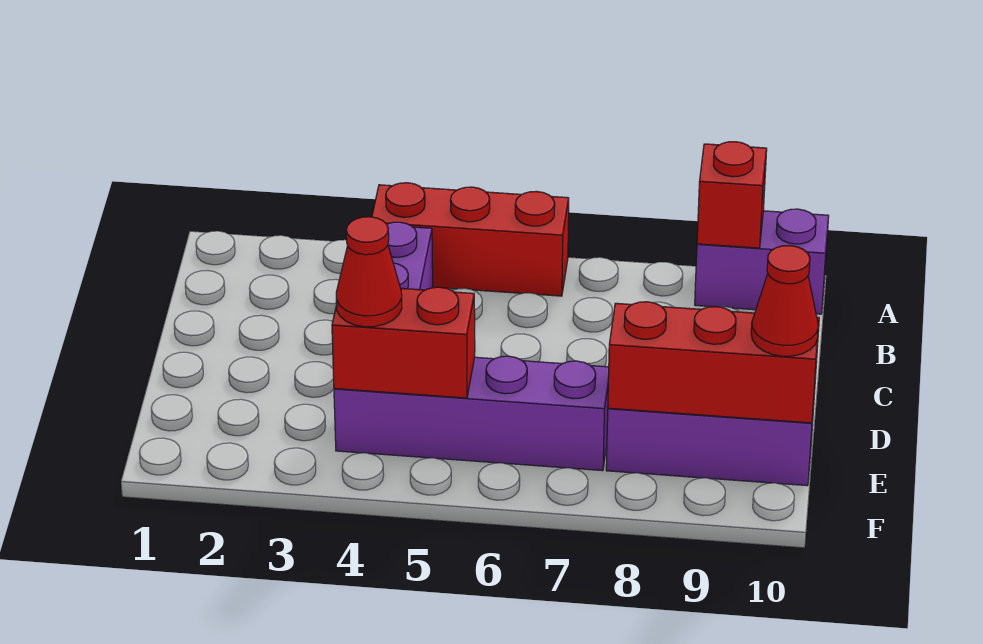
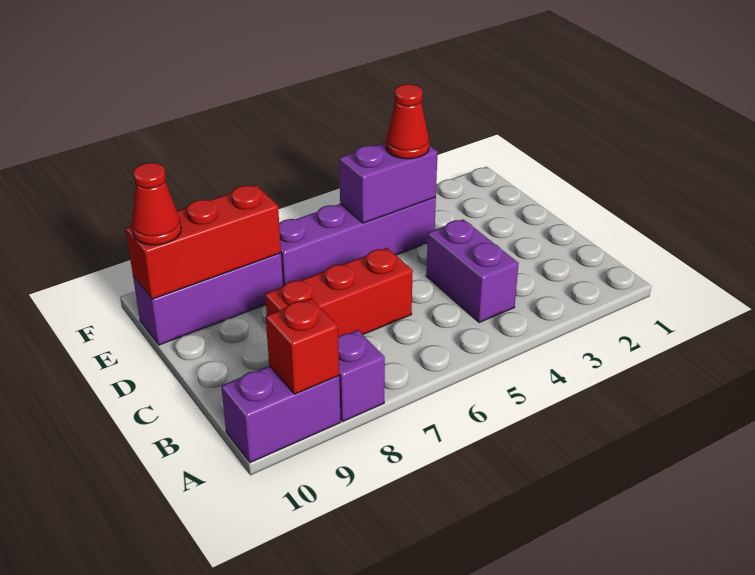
red 1x3 brick [372,183,569,296] -> red 1x3 brick moved to [265,248,413,337]
none -> purple 1x1 brick [338,330,385,421]
red 1x2 brick [332,287,475,398] -> purple 1x2 brick [339,142,437,223]

